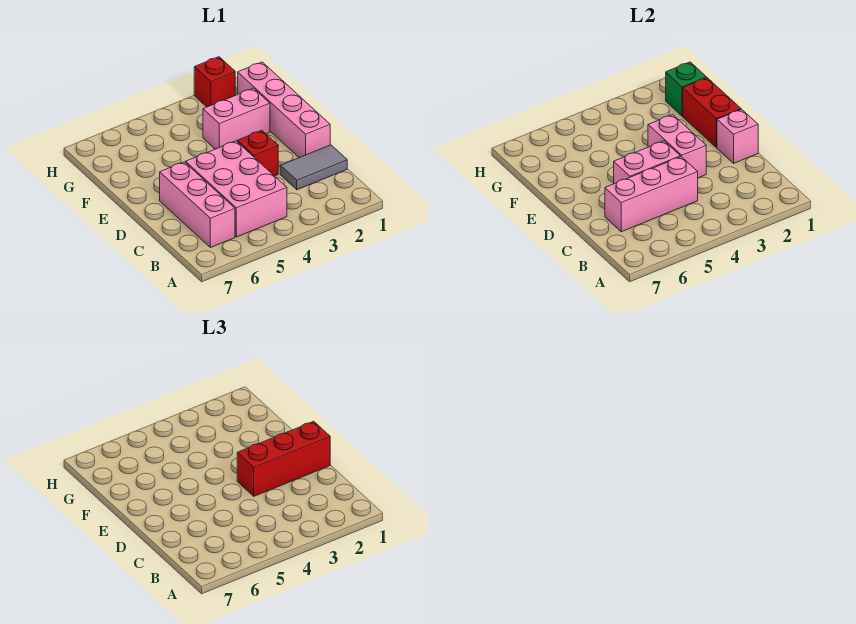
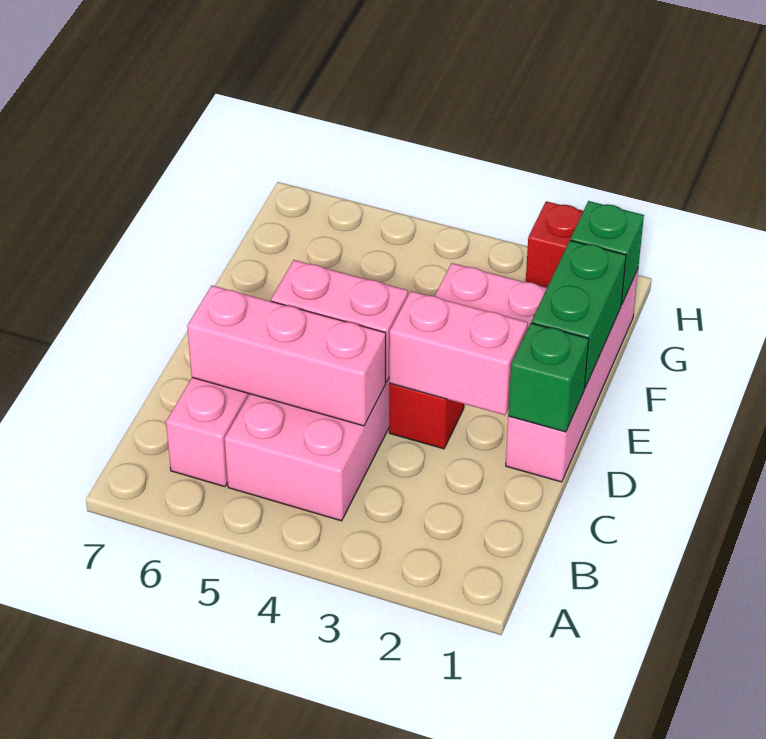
grey 1x2 tile [280,145,347,190] -> none
pink 1x1 brick [717,109,758,163] -> green 1x1 brick [508,323,589,432]
red 1x3 brick [237,421,330,496] -> none
pink 1x2 brick [648,115,706,178] -> pink 1x2 brick turned to [389,291,528,415]
red 1x2 brick [683,78,741,148] -> green 1x2 brick [531,240,626,388]

